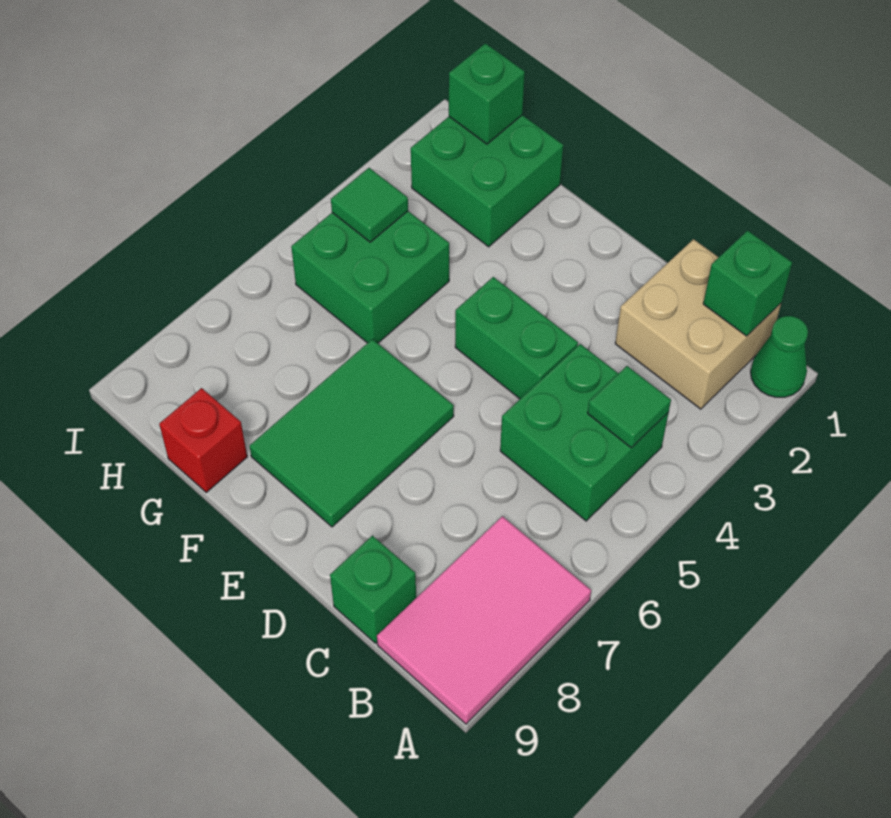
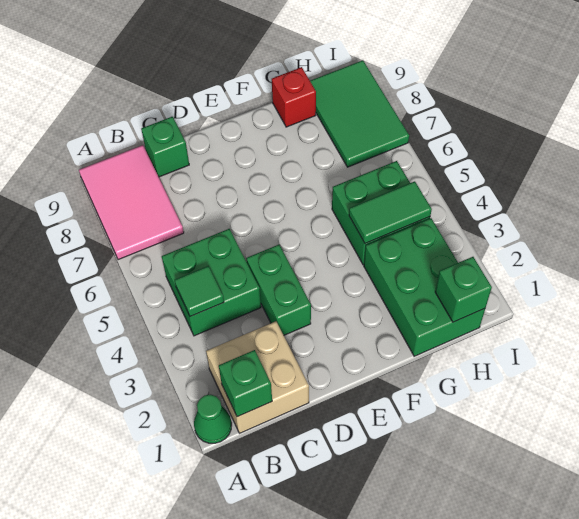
green 1x2 brick [455,277,578,399] -> green 1x2 brick turned to [246,245,311,335]
green 2x3 tile [250,339,454,527] -> green 2x3 tile moved to [310,60,409,167]
green 2x2 brick [411,115,563,247] -> green 2x3 brick [364,218,485,356]
green 1x1 tile [331,168,408,242] -> green 1x2 tile [349,181,432,243]

